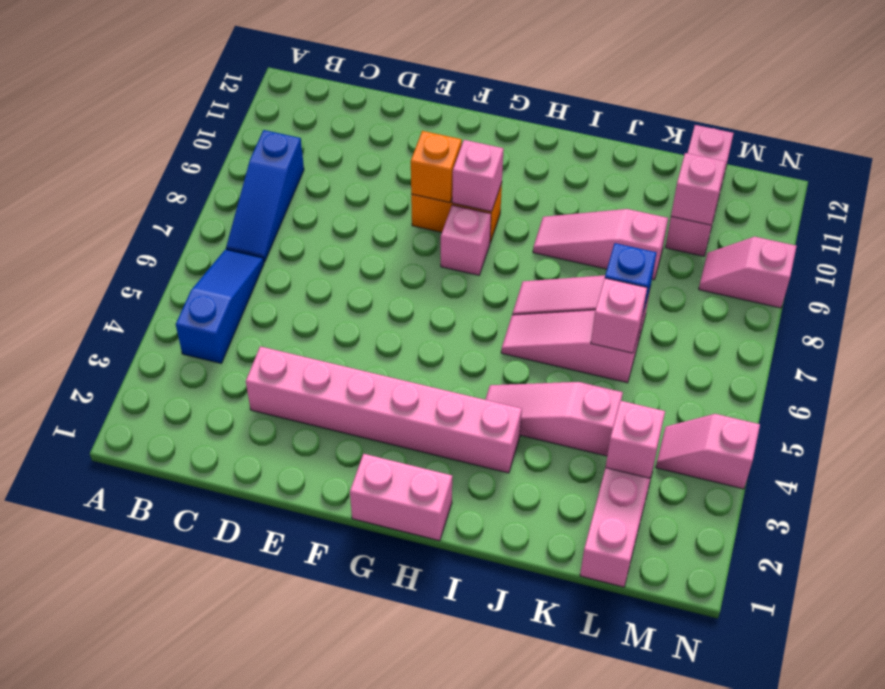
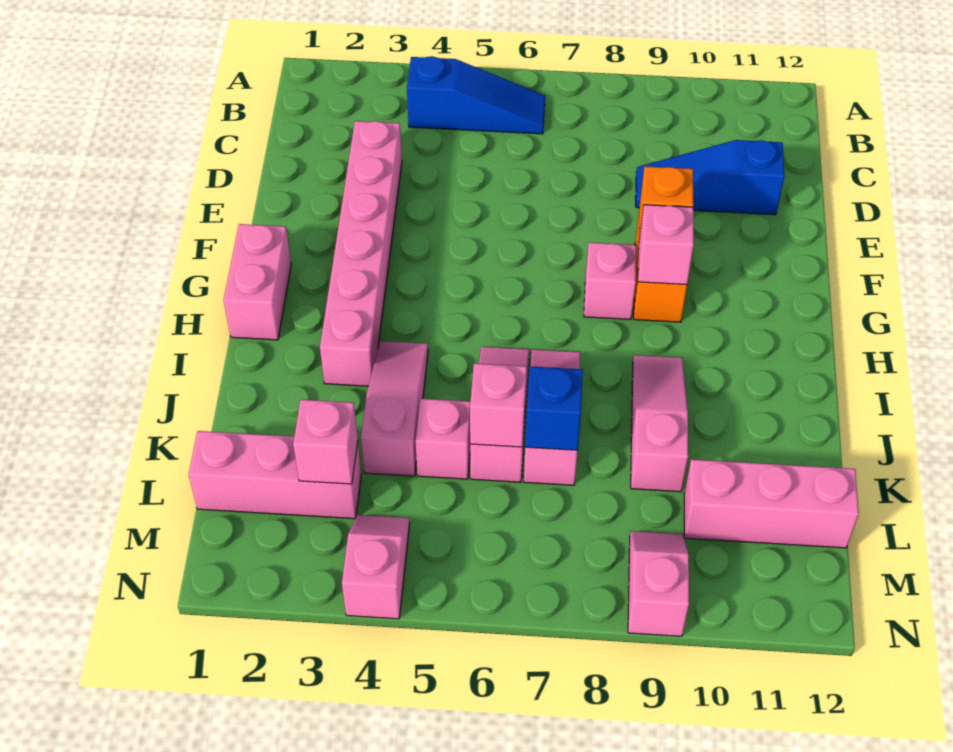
blue 1x3 slope [226,130,304,262] -> blue 1x3 slope moved to [636,140,784,215]
pink 1x1 brick [671,153,726,225] -> pink 1x1 brick moved to [415,399,470,479]

